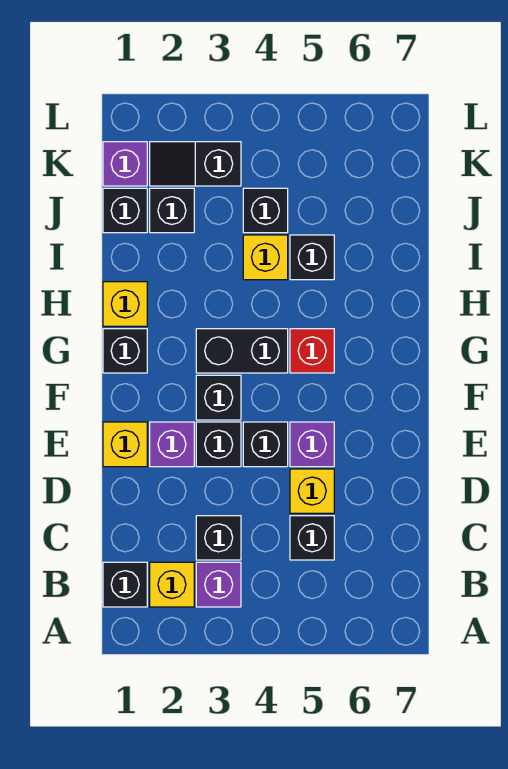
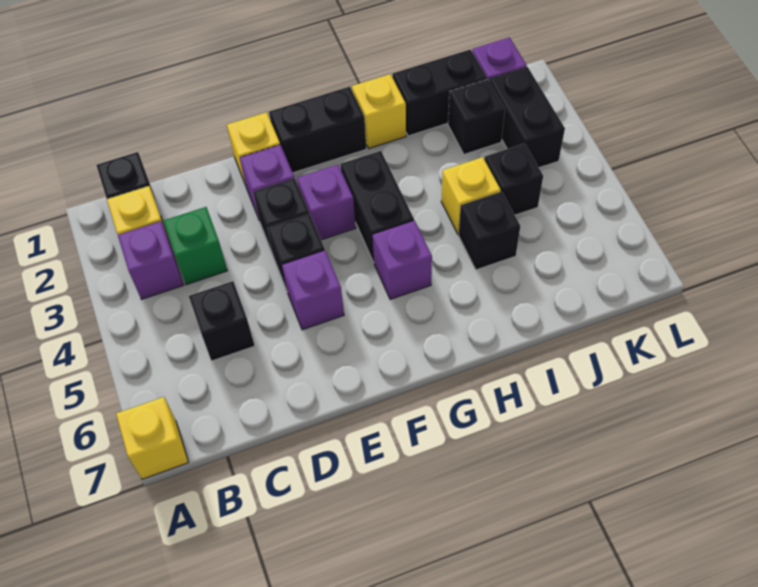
black 1x1 brick [196,516,241,560] -> green 1x1 brick [164,207,228,285]
yellow 1x1 brick [290,469,334,513] -> yellow 1x1 brick moved to [116,397,189,479]
black 1x1 brick [196,375,241,420] -> purple 1x1 brick [297,165,356,240]
black 1x1 brick [103,329,147,373] -> black 1x2 brick [269,87,366,173]
red 1x1 brick [290,329,334,373] -> purple 1x1 brick [373,221,432,299]
black 1x1 brick [103,188,147,233] -> black 1x2 brick [393,50,487,136]
black 1x2 slope [150,142,241,186] -> black 1x2 brick [490,67,565,168]

